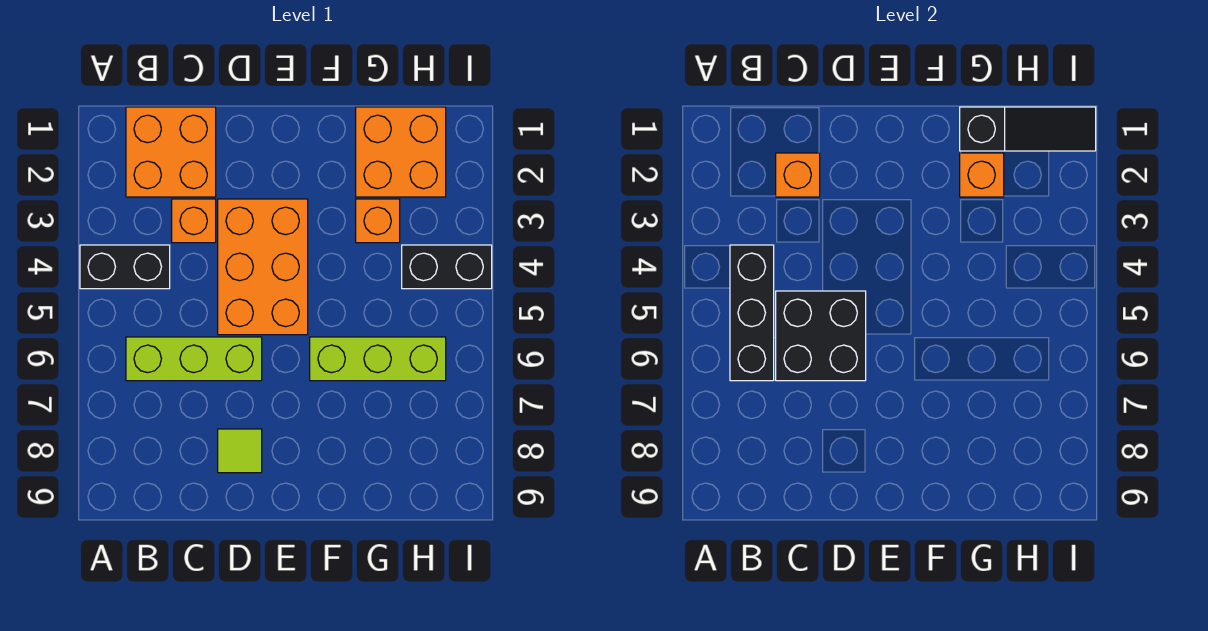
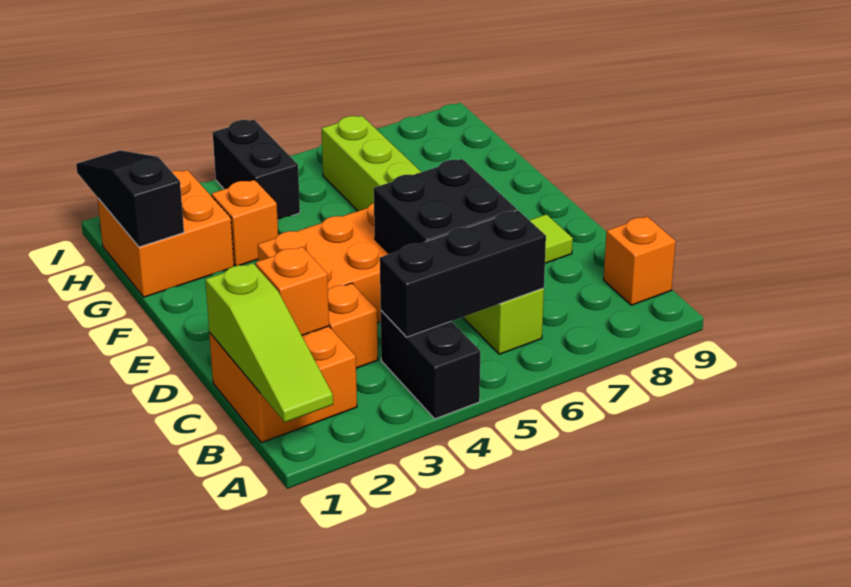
none -> lime 1x3 slope [205,263,333,422]
orange 1x1 brick [960,153,1004,197] -> orange 1x1 brick moved to [604,216,676,305]

